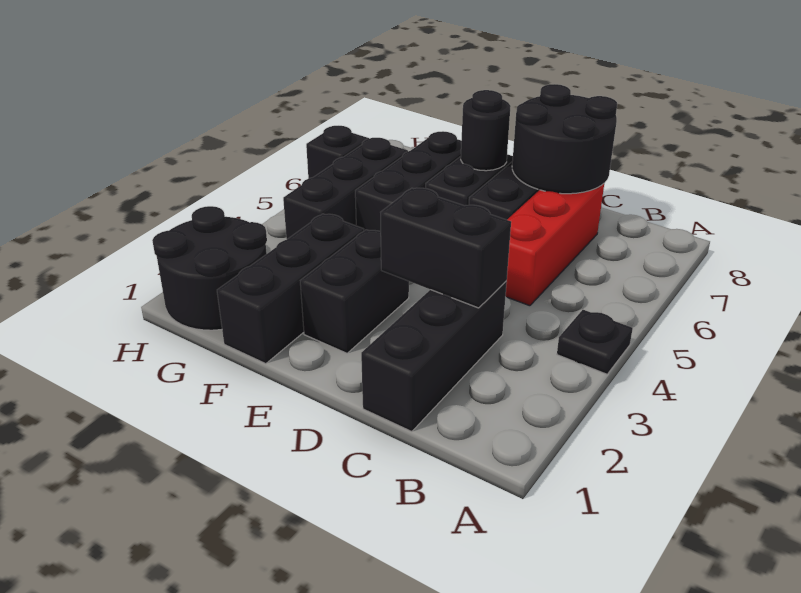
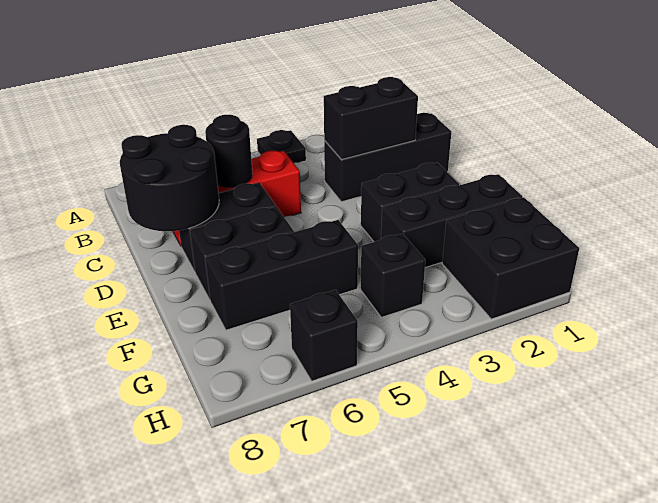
black 1x2 brick [381,188,511,308] -> black 1x2 brick turned to [324,77,418,160]
black 1x1 round brick [461,90,511,171] -> black 1x1 round brick moved to [205,115,252,187]
black 2x2 round brick [152,206,267,330] -> black 2x2 brick [442,198,579,319]
black 1x3 brick [283,138,408,239] -> black 1x1 brick [361,234,425,317]

